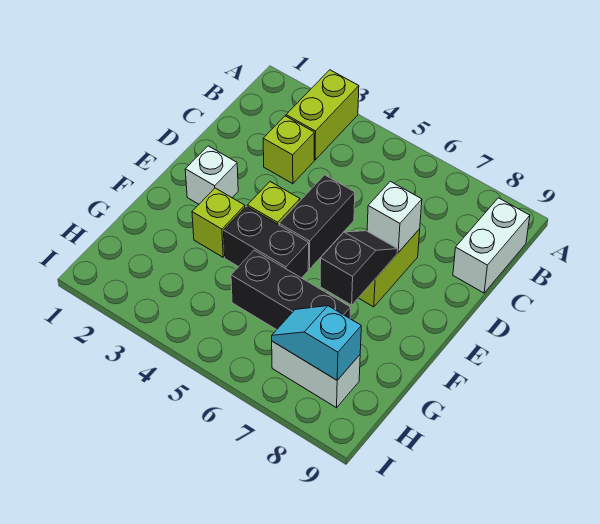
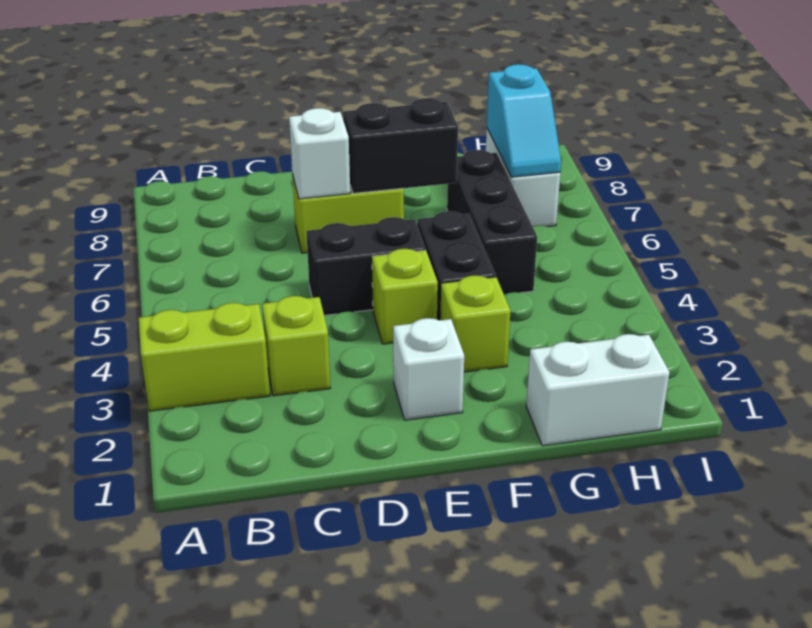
white 1x2 brick [453,198,530,293] -> white 1x2 brick moved to [526,334,670,446]
black 1x2 slope [320,231,397,305] -> black 1x2 brick [343,98,458,193]

